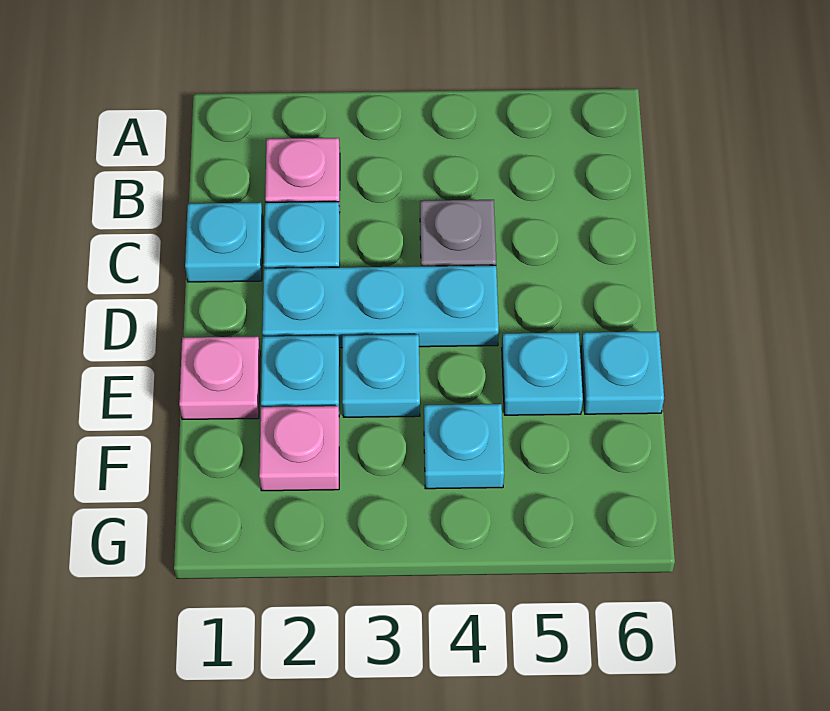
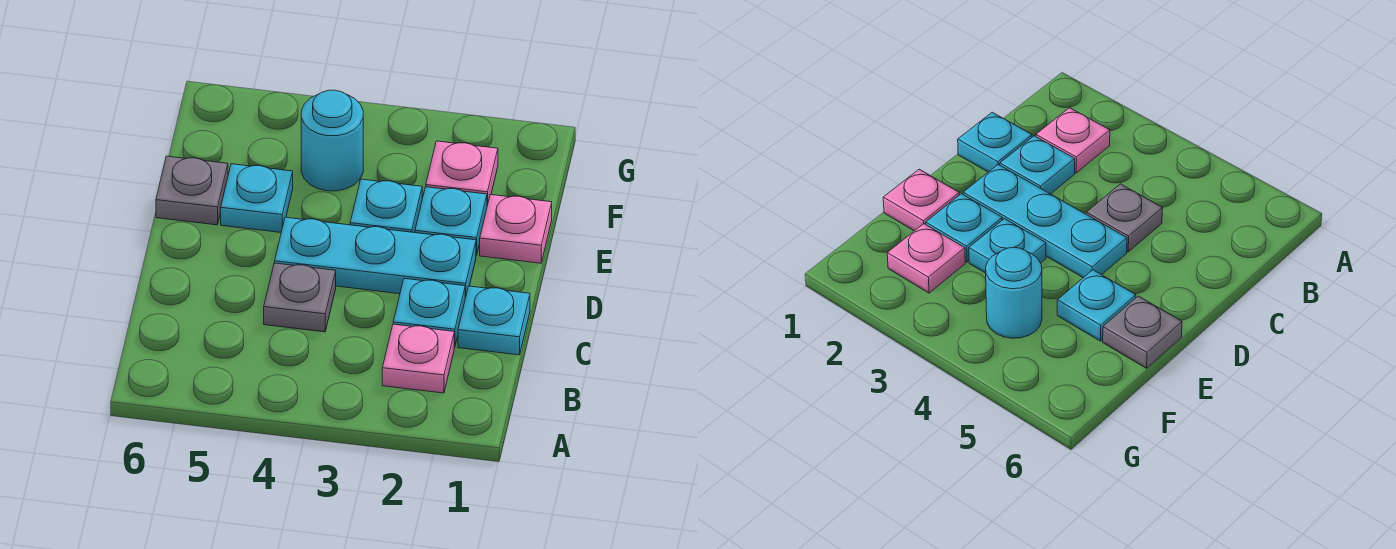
cyan 1x1 plate [581,331,664,414] -> grey 1x1 plate [156,156,228,225]
cyan 1x1 plate [424,404,504,489] -> cyan 1x1 round brick [301,90,363,191]

